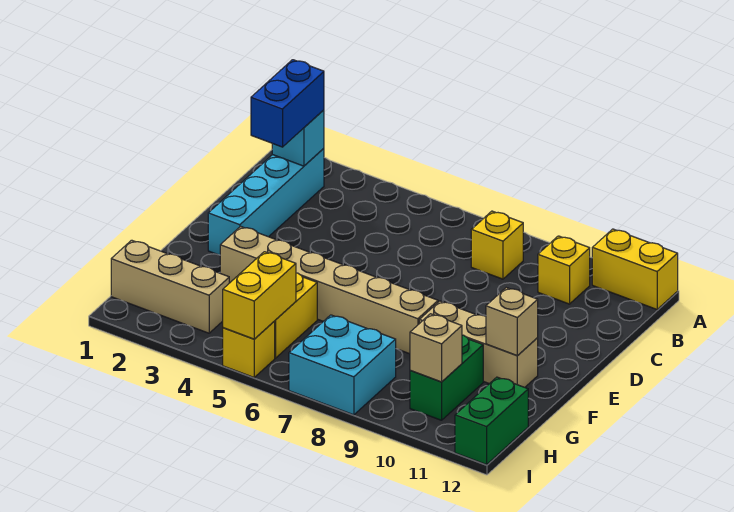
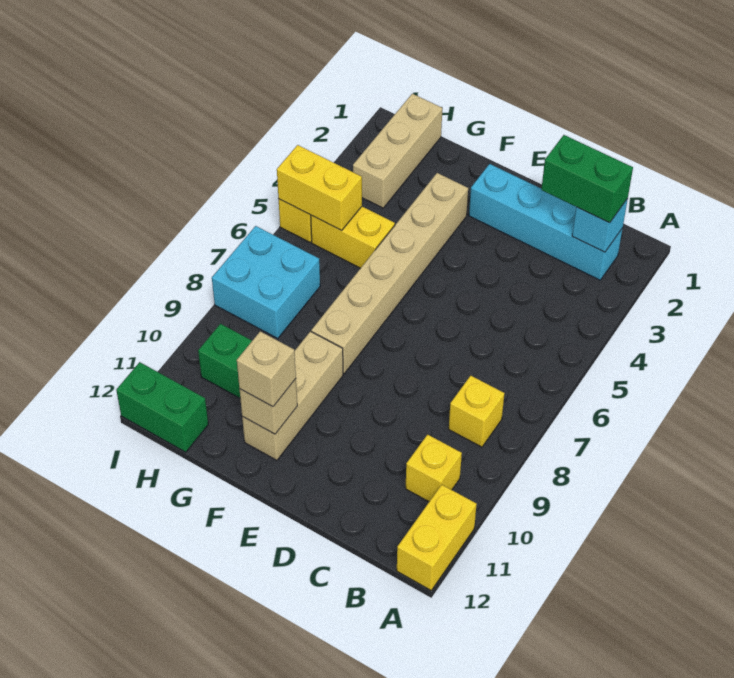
blue 1x2 brick [251,60,324,147] -> green 1x2 brick [541,135,633,223]
tan 1x1 brick [410,314,462,382] -> tan 1x1 brick moved to [237,331,296,407]

